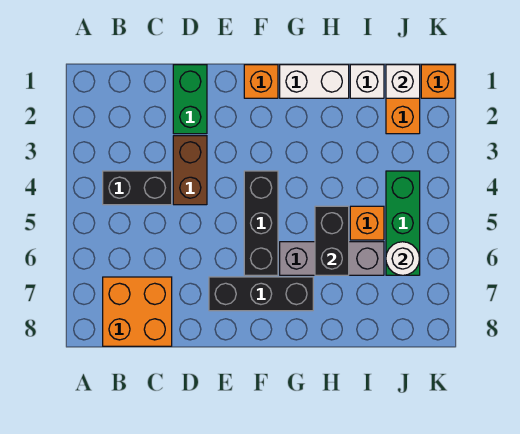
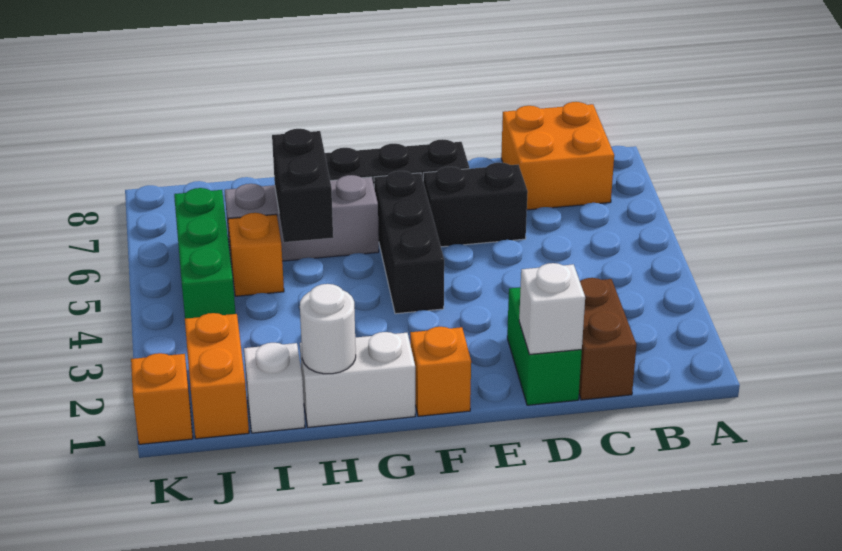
black 1x2 brick [103,171,172,205] -> black 1x2 brick moved to [423,163,528,247]
brown 1x2 brick [173,136,207,205] -> brown 1x2 brick moved to [579,278,636,400]
white 1x1 brick [386,65,420,98] -> white 1x1 brick moved to [519,263,585,355]
white 1x1 round brick [386,242,420,275] -> white 1x1 round brick moved to [300,284,356,374]

